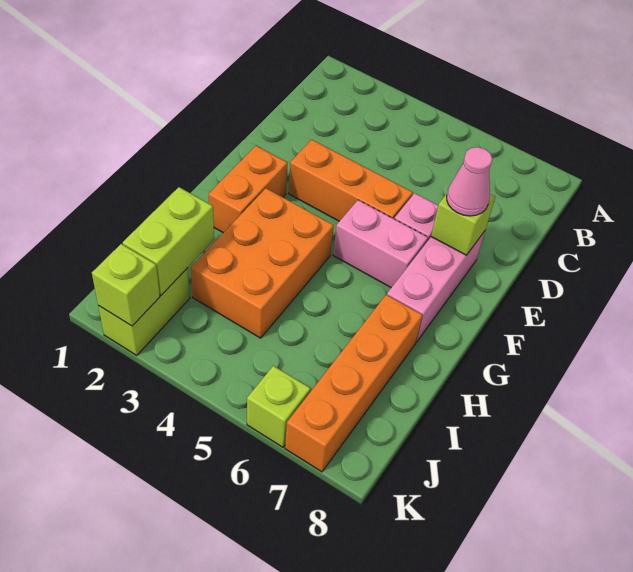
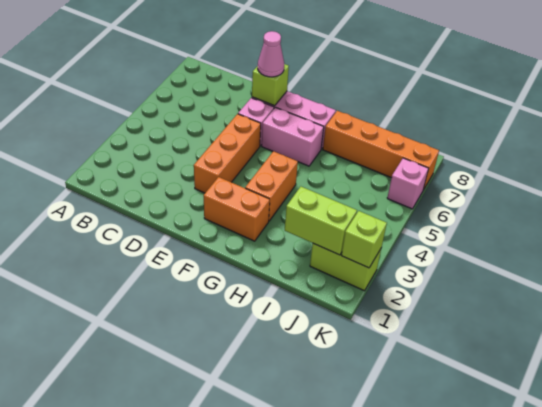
pink 1x2 brick [333,200,428,288] -> pink 1x2 brick turned to [262,107,324,166]
orange 2x3 brick [191,188,334,338] -> orange 1x2 brick [245,151,298,221]
lime 1x1 brick [247,366,310,447] -> pink 1x1 brick [387,158,429,209]

